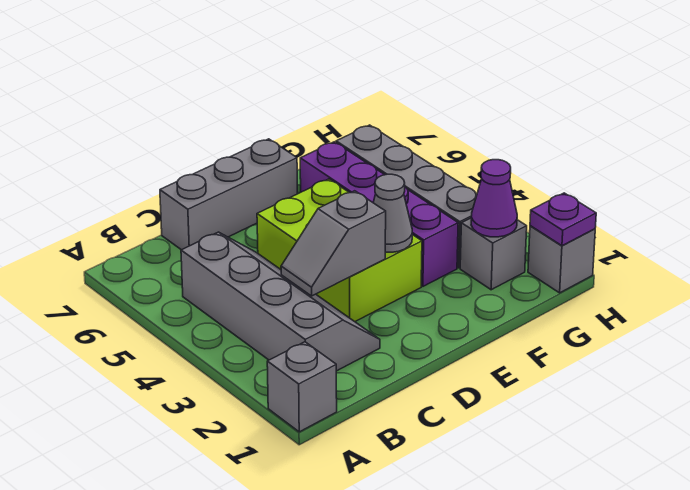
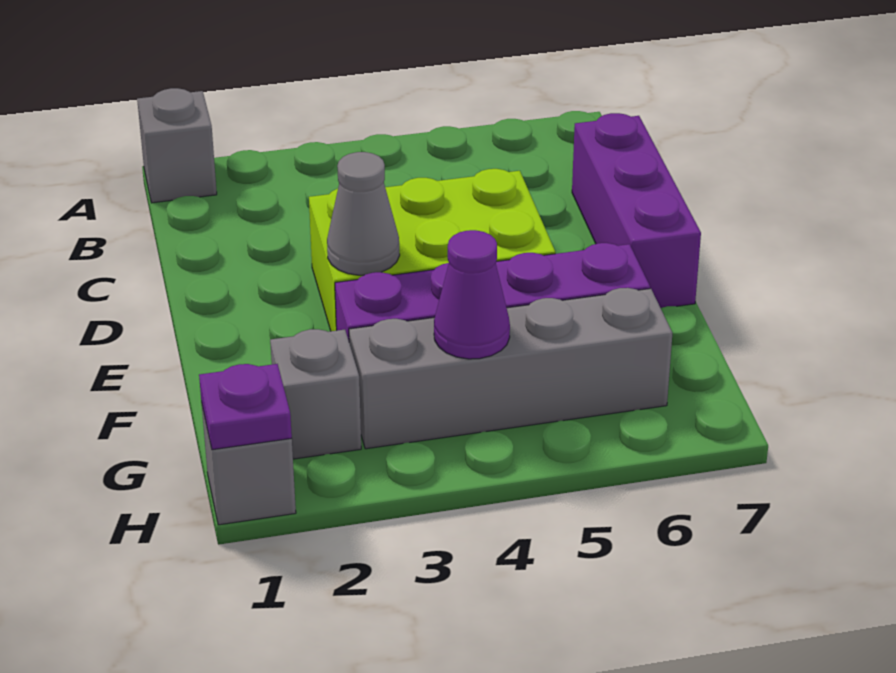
grey 2x4 slope [181,232,380,371] -> none
grey 1x2 slope [281,191,386,296] -> none
grey 1x3 brick [160,139,297,250] -> purple 1x3 brick [572,113,701,308]
purple 1x1 cone [471,160,517,237] -> purple 1x1 cone moved to [434,230,510,359]

